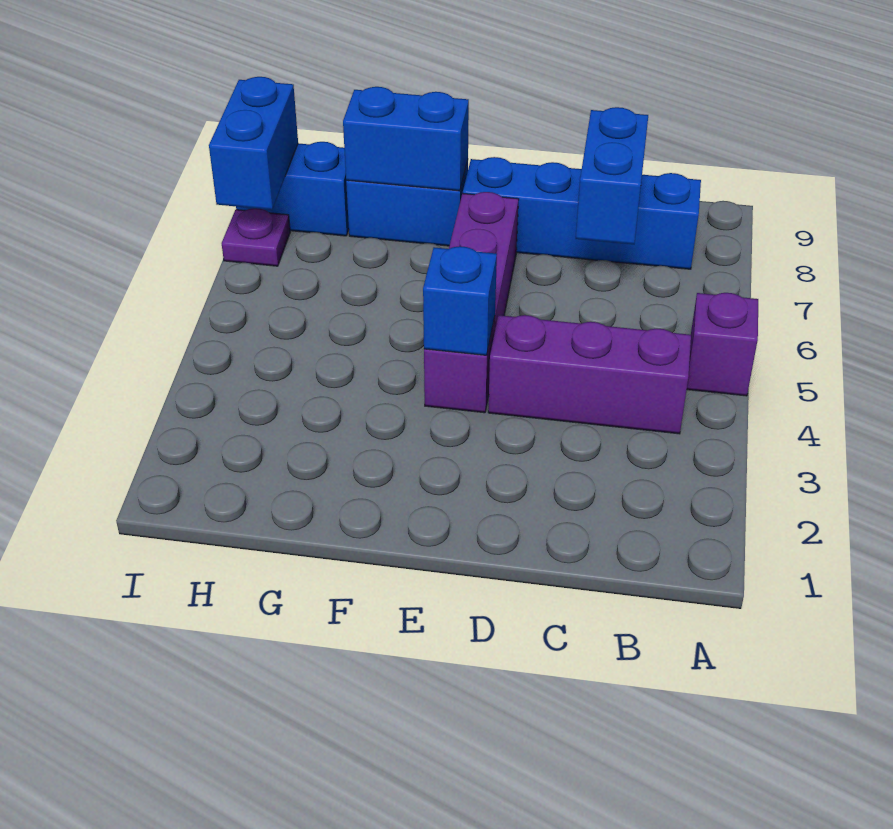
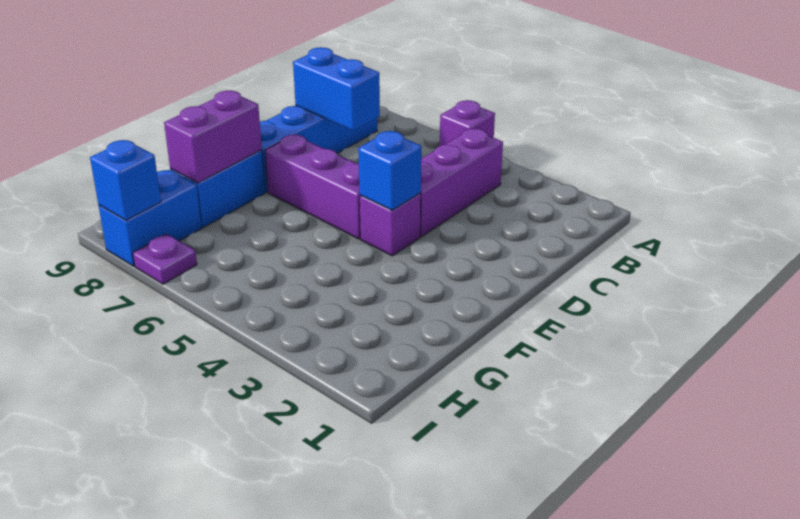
blue 1x2 brick [343,87,469,191] -> purple 1x2 brick [164,91,262,183]
blue 1x2 brick [209,77,298,210] -> blue 1x1 brick [90,140,161,220]

